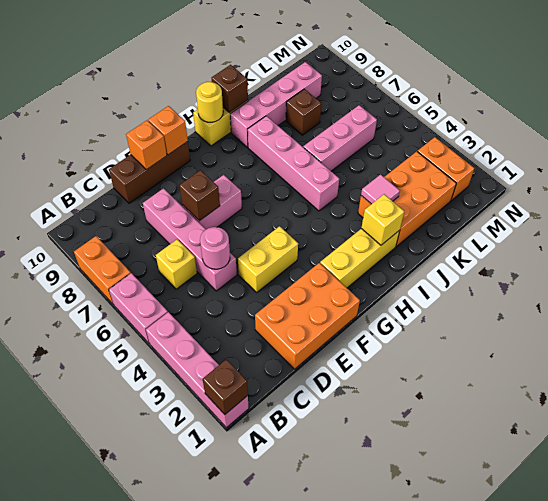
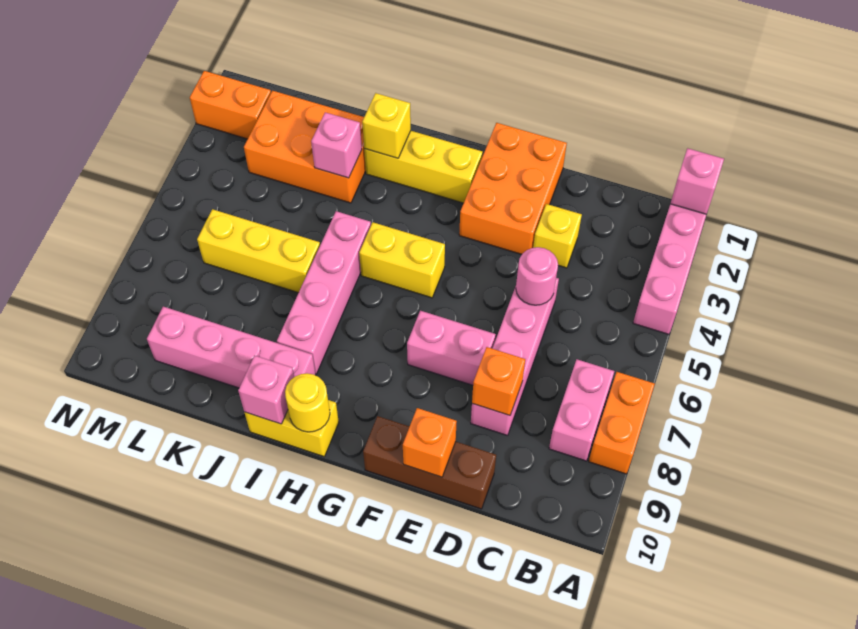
brown 1x1 brick [203,359,248,414] -> pink 1x1 brick [670,148,724,214]
pink 1x2 brick [109,273,168,343] -> pink 1x2 brick moved to [549,359,614,461]
yellow 1x1 brick [156,239,197,289] -> yellow 1x1 brick moved to [533,204,582,268]
orange 2x3 brick [255,263,360,369] -> orange 2x3 brick turned to [459,123,567,254]
yellow 1x2 brick [238,226,298,292] -> yellow 1x2 brick moved to [359,222,445,298]
brown 1x1 brick [179,170,220,221] -> none
orange 1x1 brick [148,106,188,155] -> orange 1x1 brick moved to [472,347,525,415]
brown 1x1 brick [212,65,248,113] -> pink 1x1 brick [238,355,294,424]
pink 1x1 tile [361,174,400,204] -> pink 1x1 brick [311,112,362,178]
pink 1x3 brick [303,105,377,171] -> yellow 1x3 brick [197,209,320,293]
brown 1x1 brick [286,89,321,135] -> none
orange 1x2 brick [417,137,474,200] -> orange 1x2 brick turned to [190,71,271,139]

